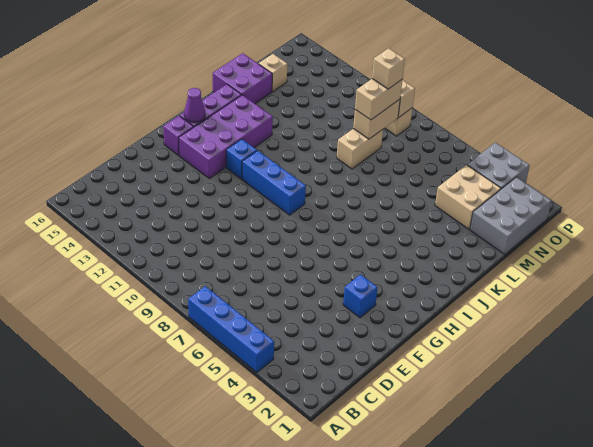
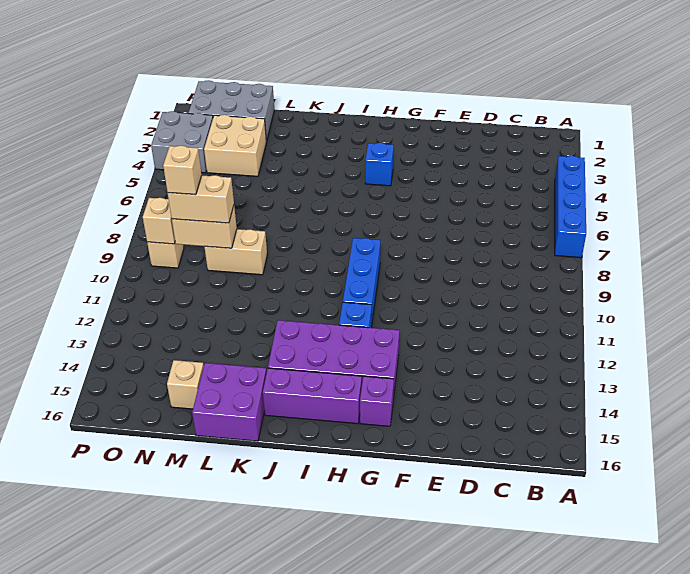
blue 1x1 brick [343,275,378,318] -> blue 1x1 brick moved to [365,143,394,186]
purple 1x1 cone [184,88,205,123] -> none

